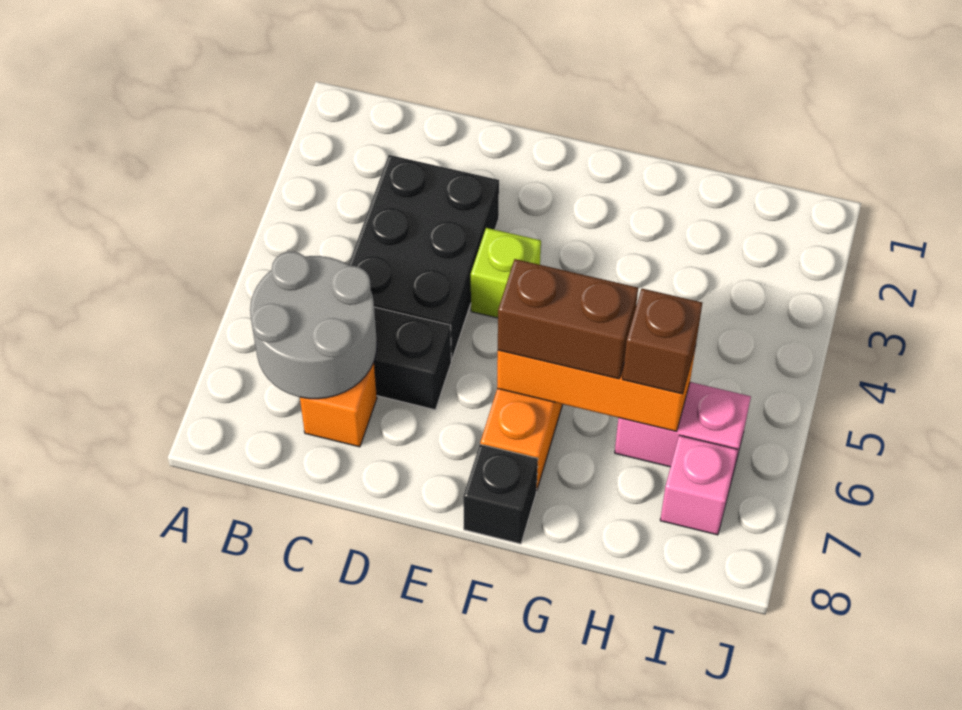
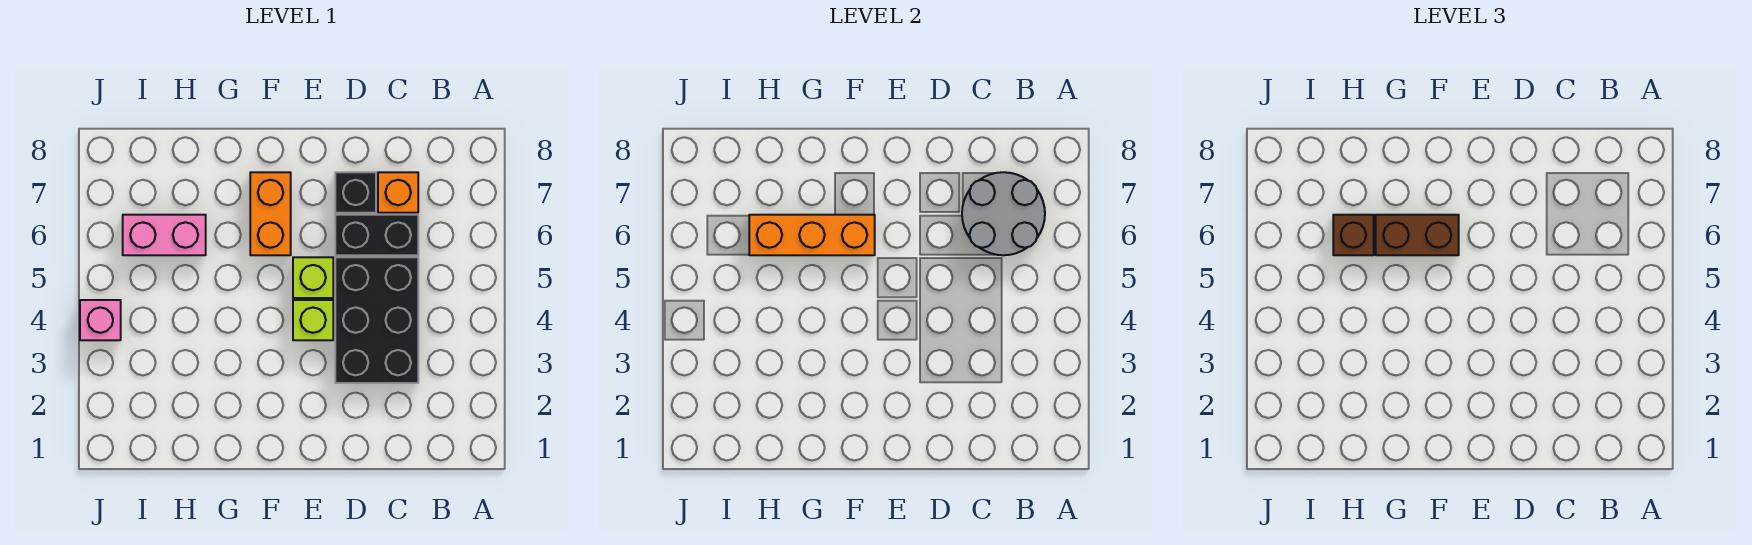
none -> lime 1x1 brick [293,257,333,298]
black 1x1 brick [463,444,538,544] -> black 1x1 brick moved to [335,172,376,213]
pink 1x1 brick [660,435,738,535] -> pink 1x1 brick moved to [80,300,121,340]

